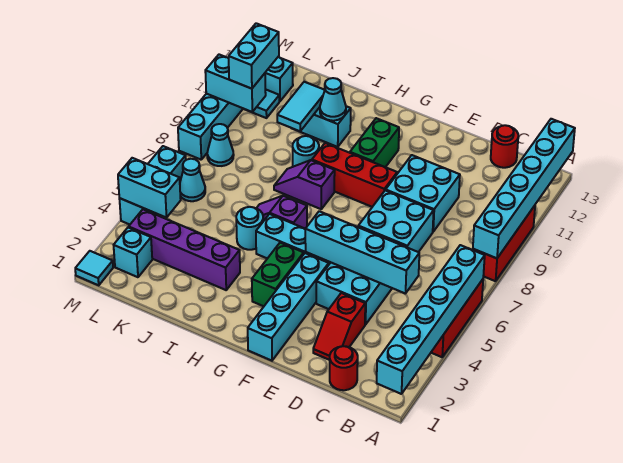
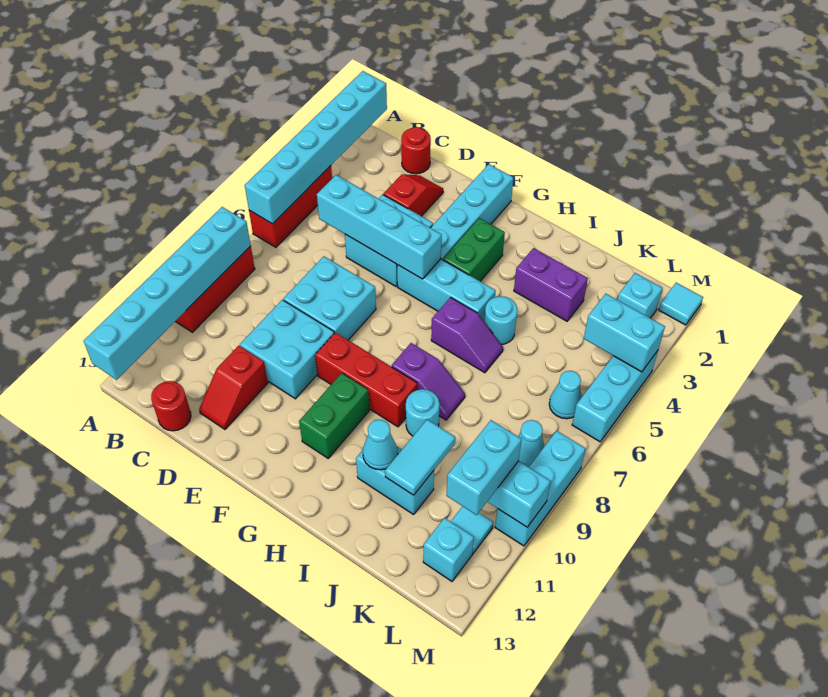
none -> red 1x2 slope [199,346,268,429]
purple 1x4 brick [129,209,240,290] -> purple 1x2 brick [514,248,588,321]

